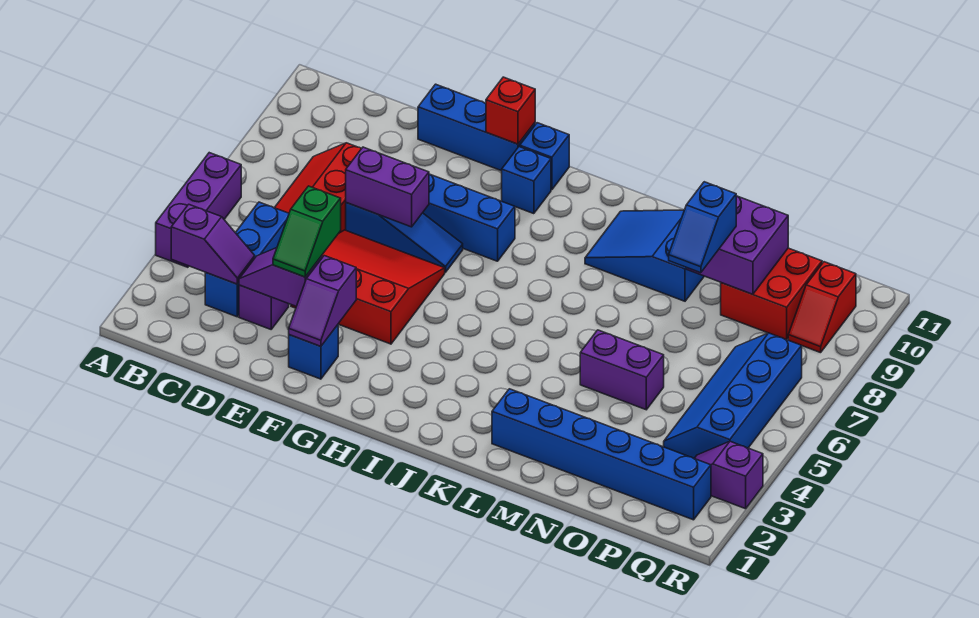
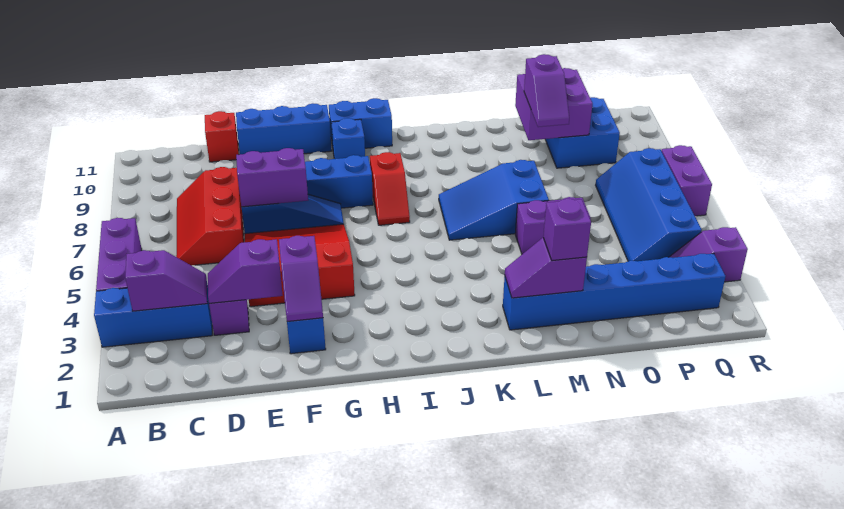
blue 1x3 brick [205,202,289,317] -> blue 1x3 brick turned to [94,285,212,347]
green 1x2 slope [273,186,341,277] -> none
red 1x1 brick [486,77,535,144] -> red 1x1 brick moved to [205,111,239,162]
blue 1x1 brick [520,123,569,190] -> blue 1x2 brick [329,98,392,148]
blue 2x3 slope [585,210,704,301] -> blue 2x3 slope moved to [439,160,549,240]
none -> purple 1x2 slope [505,238,587,298]
none -> purple 1x1 brick [543,199,591,261]
blue 1x2 slope [669,182,736,273] -> purple 1x2 slope [524,54,569,127]
red 2x2 brick [721,248,822,340] -> blue 2x2 brick [545,97,620,168]
red 1x2 slope [788,262,856,353] -> red 1x2 slope moved to [370,152,410,225]
none -> purple 1x2 brick [662,145,712,216]

